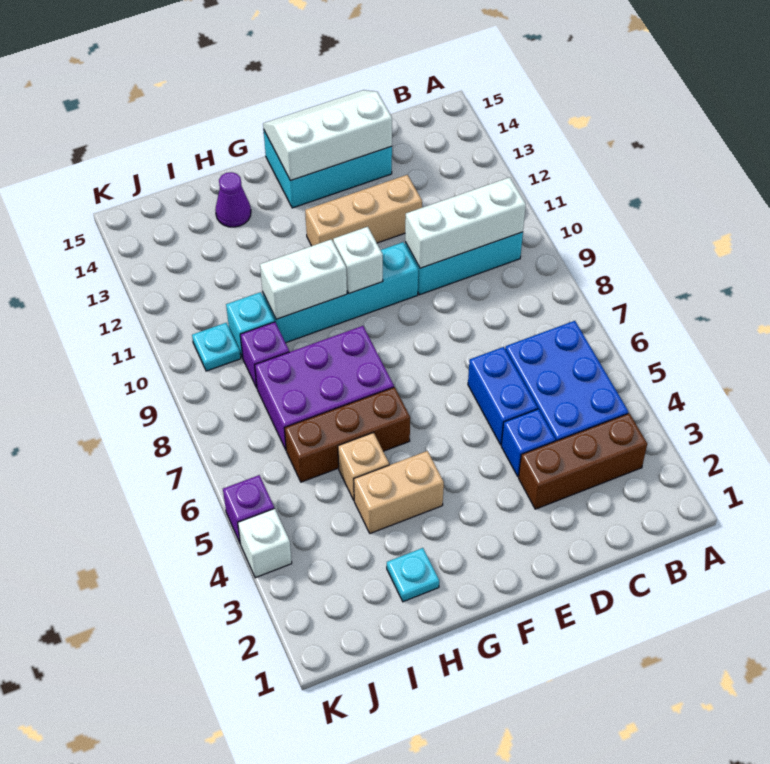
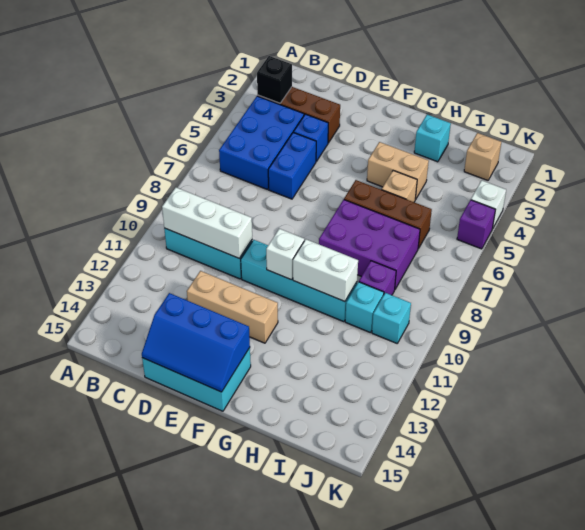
none -> black 1x1 brick [257,56,292,103]
white 2x3 slope [263,90,392,181] -> blue 2x3 slope [142,293,250,392]
cyan 1x1 plate [387,548,439,602] -> cyan 1x1 brick [414,115,451,162]
purple 1x1 cone [215,172,251,227] -> none
none -> tan 1x1 brick [464,133,501,180]
cyan 1x1 plate [192,323,241,371] -> cyan 1x1 brick [372,293,411,343]

